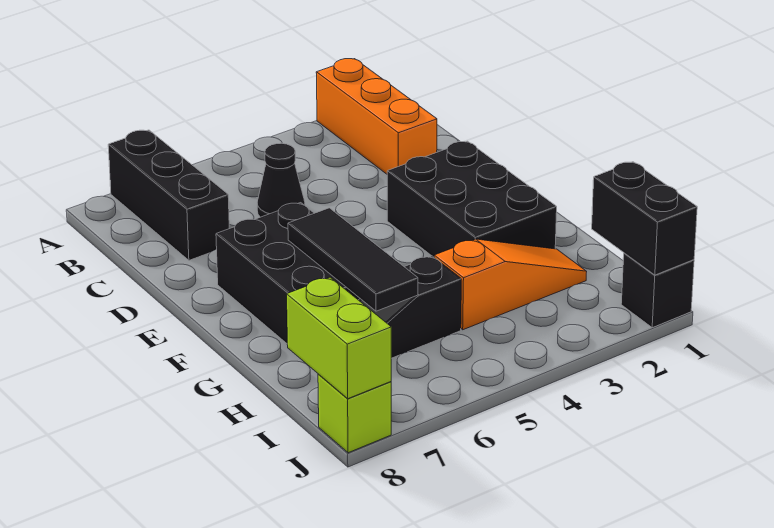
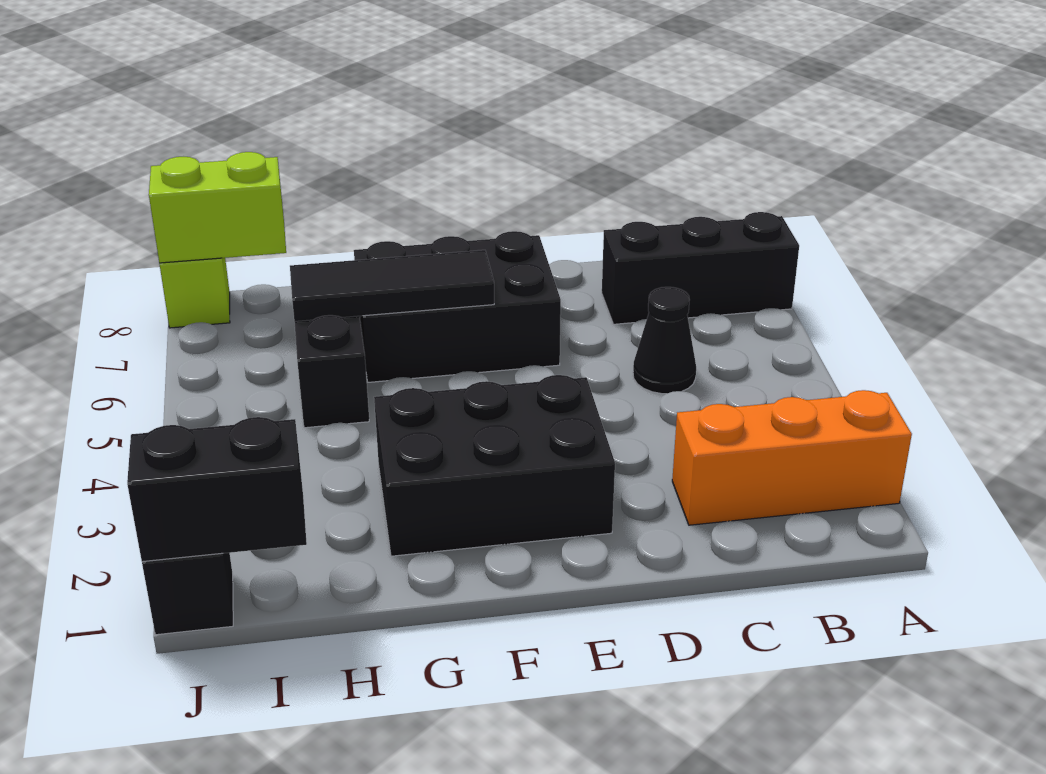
orange 1x3 slope [434,239,587,330] -> none

